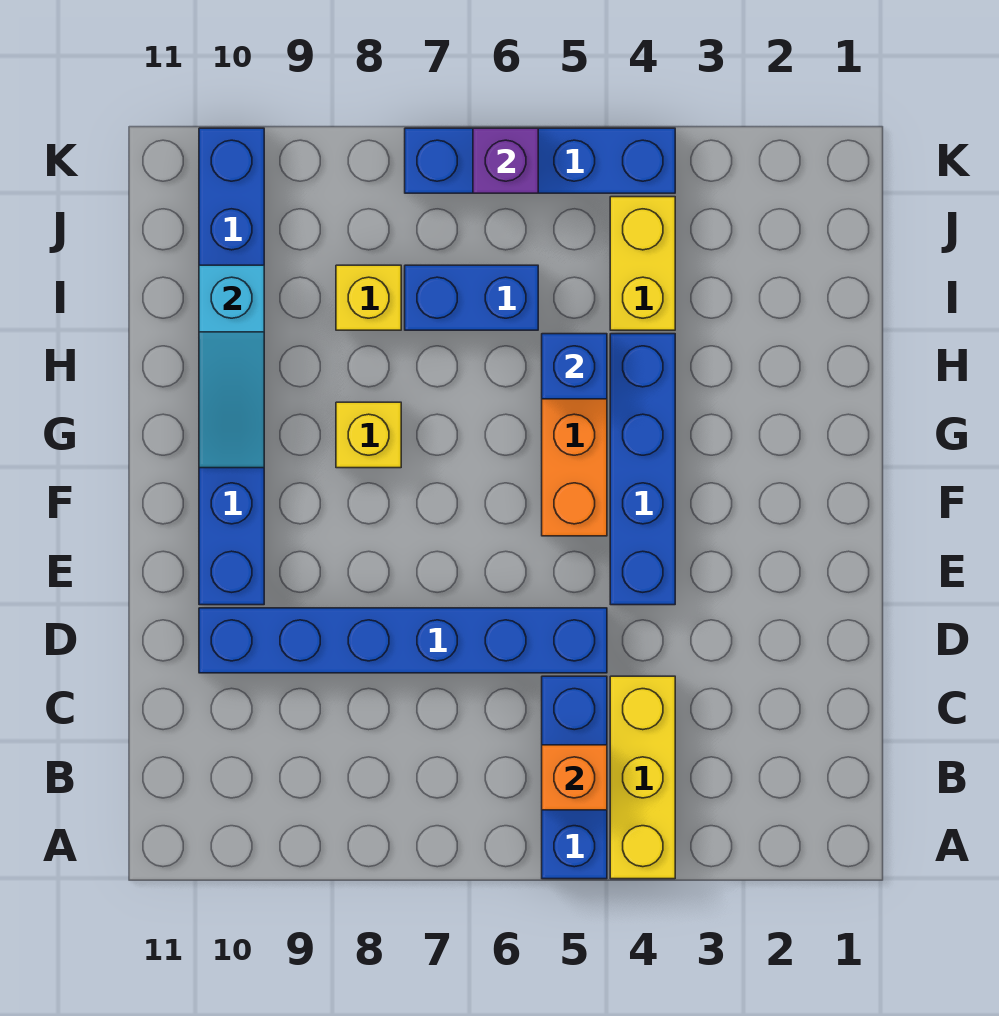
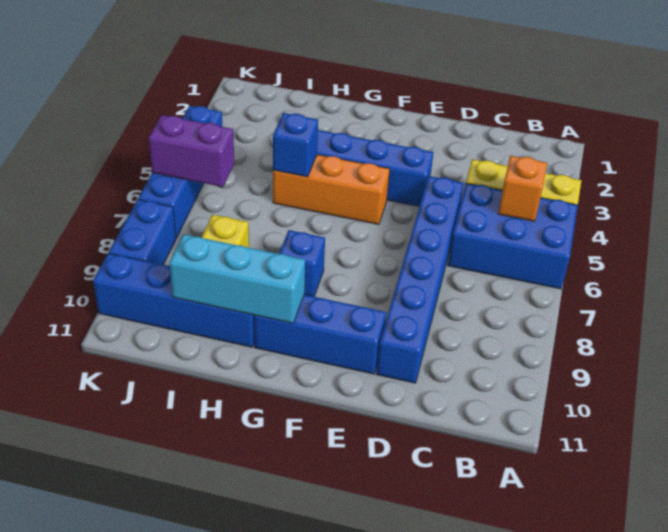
blue 1x3 brick [542,676,607,879] -> blue 2x3 brick [448,183,578,289]
yellow 1x1 brick [336,402,401,468] -> blue 1x1 brick [279,230,325,297]
cyan 1x3 slope [199,265,264,468] -> cyan 1x3 brick [169,234,305,323]
yellow 1x2 brick [610,197,675,330] -> none
blue 1x2 brick [405,265,538,330] -> blue 1x2 brick moved to [109,199,176,265]
purple 1x1 brick [473,128,538,193] -> purple 1x2 brick [148,115,234,187]

